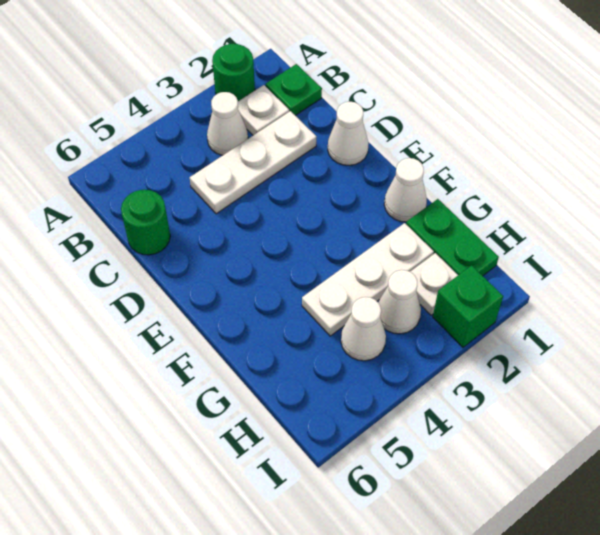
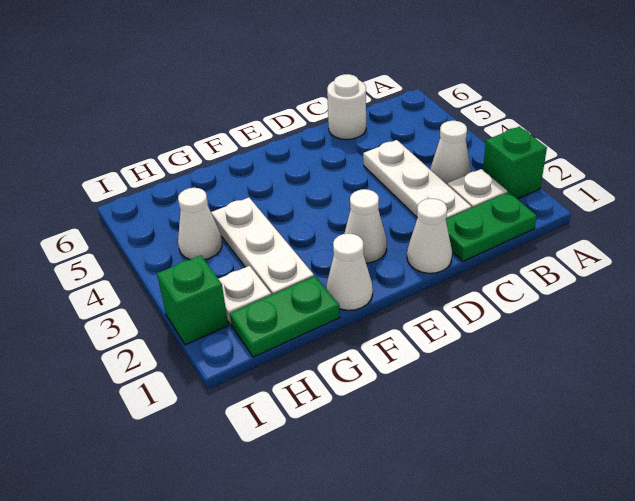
green 1x1 round brick [212,44,255,101] -> green 1x1 brick [483,127,547,199]
green 1x1 plate [265,64,322,116] -> green 1x2 plate [446,192,537,261]
green 1x1 round brick [121,190,170,255] -> white 1x1 round brick [327,74,366,140]
white 1x1 cone [378,270,421,334] -> white 1x1 cone moved to [344,189,387,263]

